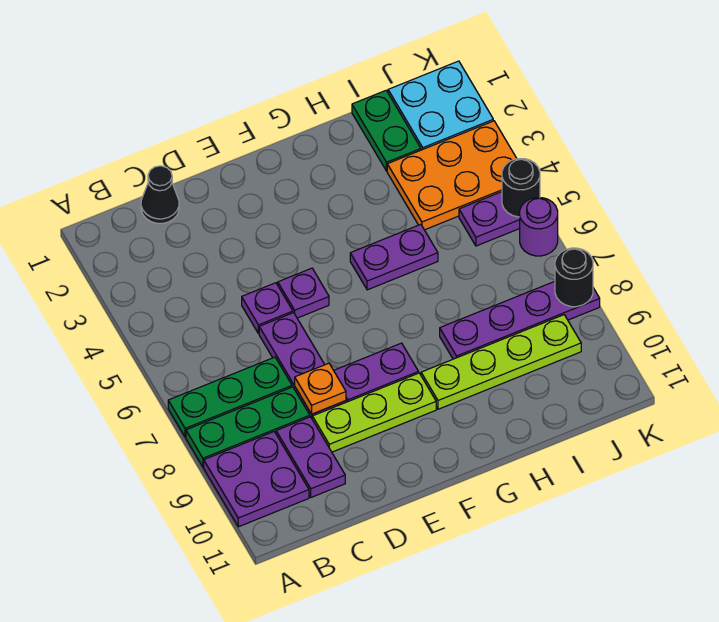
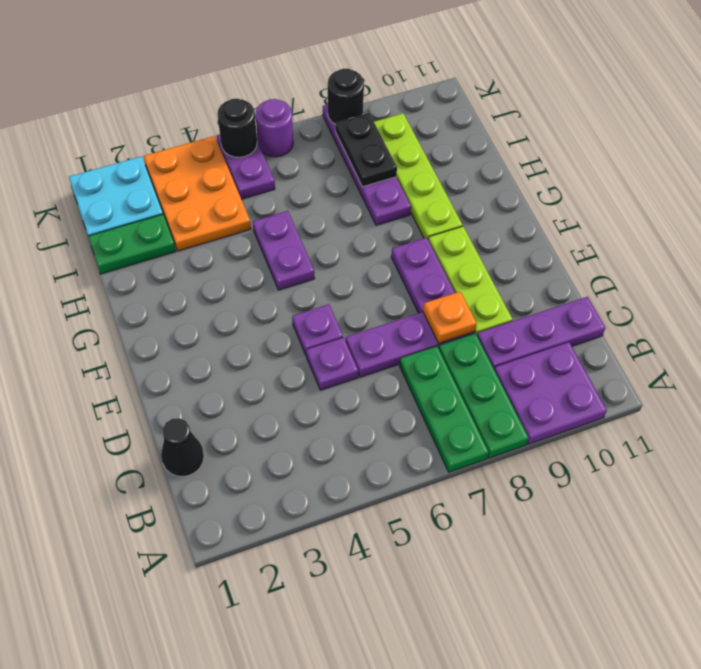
purple 1x2 plate [276,417,345,497] -> purple 1x3 plate [477,297,606,369]
none -> black 1x2 plate [336,113,397,187]

